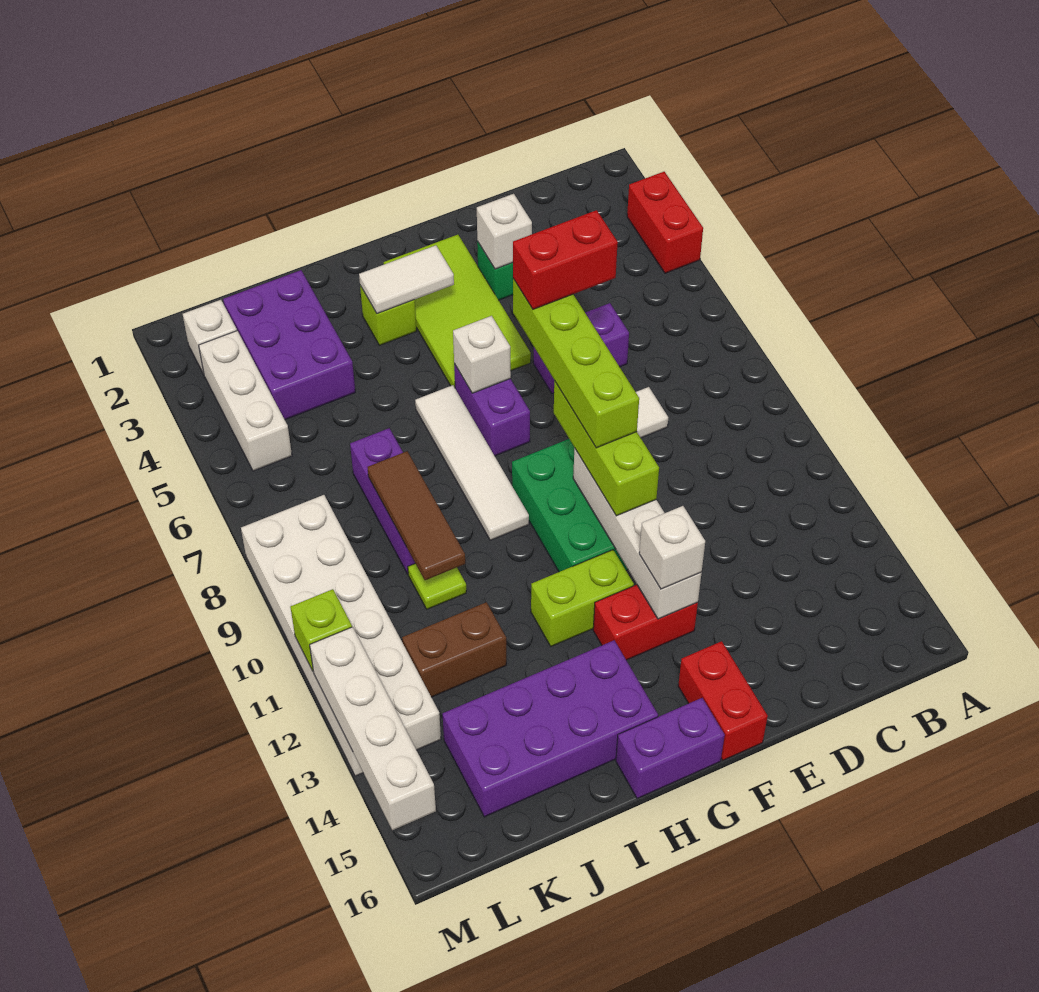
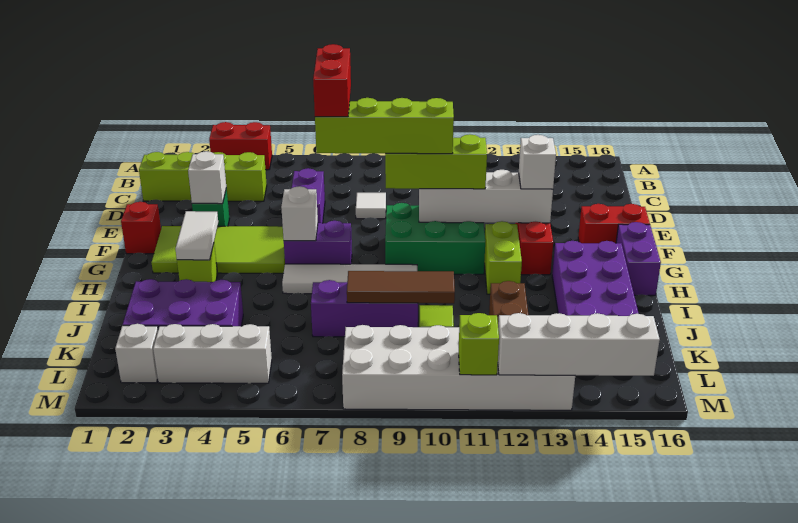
none -> lime 1x4 brick [139,152,267,201]
none -> red 1x1 brick [121,202,161,254]

